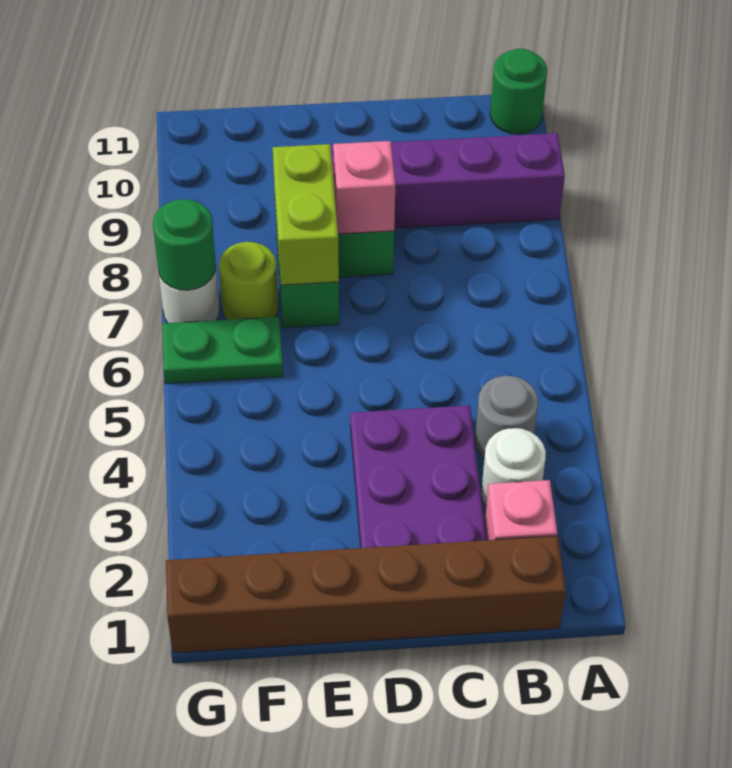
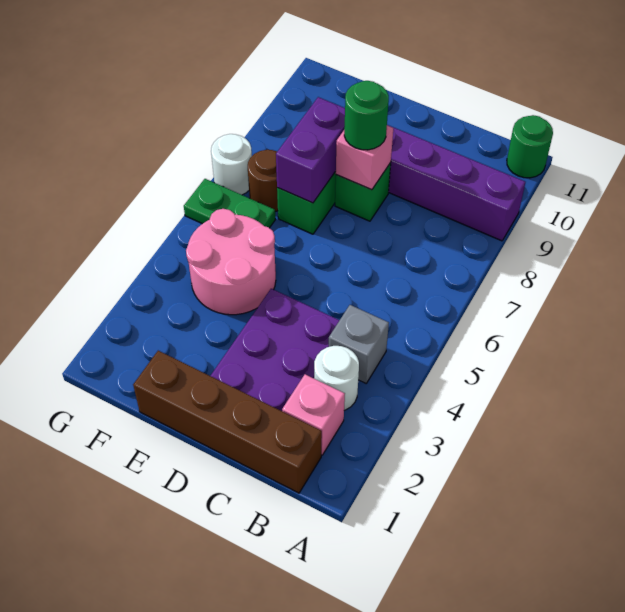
brown 1x6 brick [166,536,566,653] -> brown 1x4 brick [133,351,322,493]
grey 1x1 round brick [475,376,538,458] -> grey 1x1 brick [329,305,389,383]
none -> pink 2x2 round brick [186,209,276,315]
lime 1x2 brick [273,144,339,285] -> purple 1x2 brick [276,97,345,203]
lime 1x1 round brick [219,242,278,320] -> brown 1x1 round brick [248,150,278,212]
green 1x1 round brick [153,199,216,290] -> green 1x1 round brick moved to [344,81,389,150]

